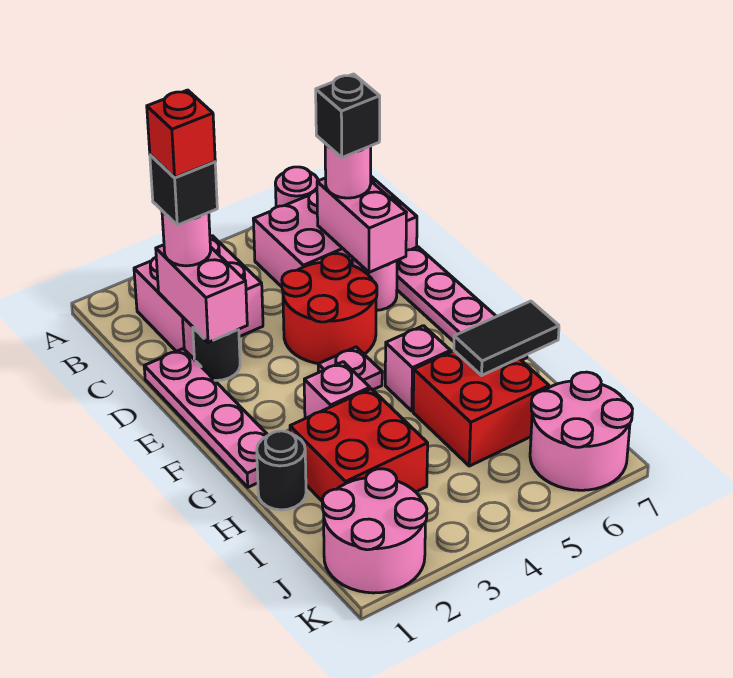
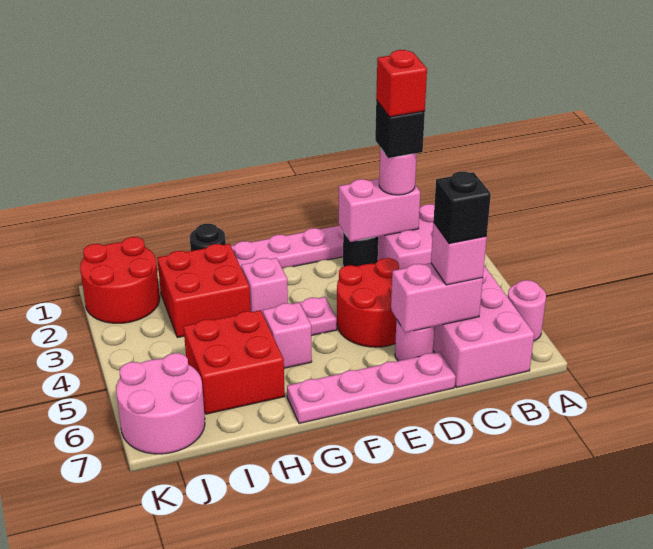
pink 1x1 round brick [325,143,371,198] -> pink 1x1 brick [431,222,487,285]
black 1x2 tile [454,301,559,375] -> none
pink 2x2 round brick [322,469,427,593] -> red 2x2 round brick [80,237,160,323]

